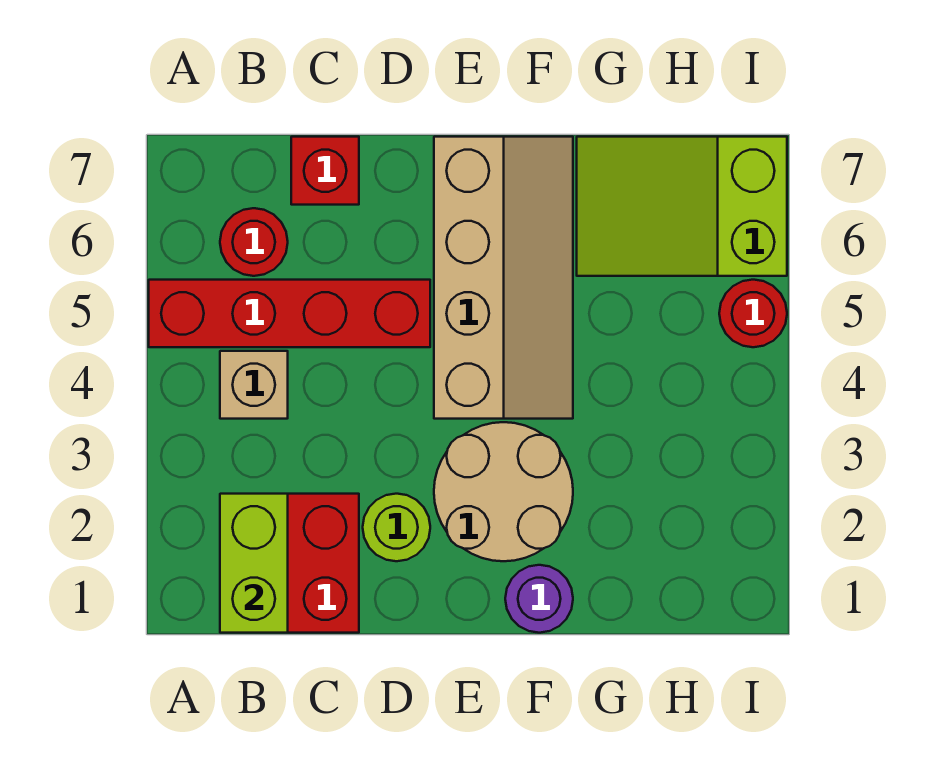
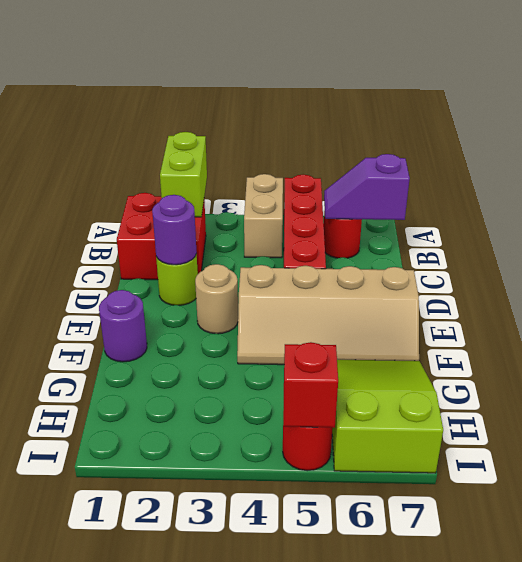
lime 1x2 brick [220,494,288,633] -> lime 1x2 brick turned to [160,132,207,217]
tan 1x1 brick [220,351,288,419] -> tan 1x2 brick [244,174,283,258]
none -> purple 1x2 slope [324,154,410,220]
red 1x1 brick [291,137,359,205] -> red 1x1 brick moved to [283,342,338,428]
none -> purple 1x1 round brick [152,195,197,265]
tan 2x2 round brick [434,422,573,561] -> tan 1x1 round brick [195,264,238,334]

